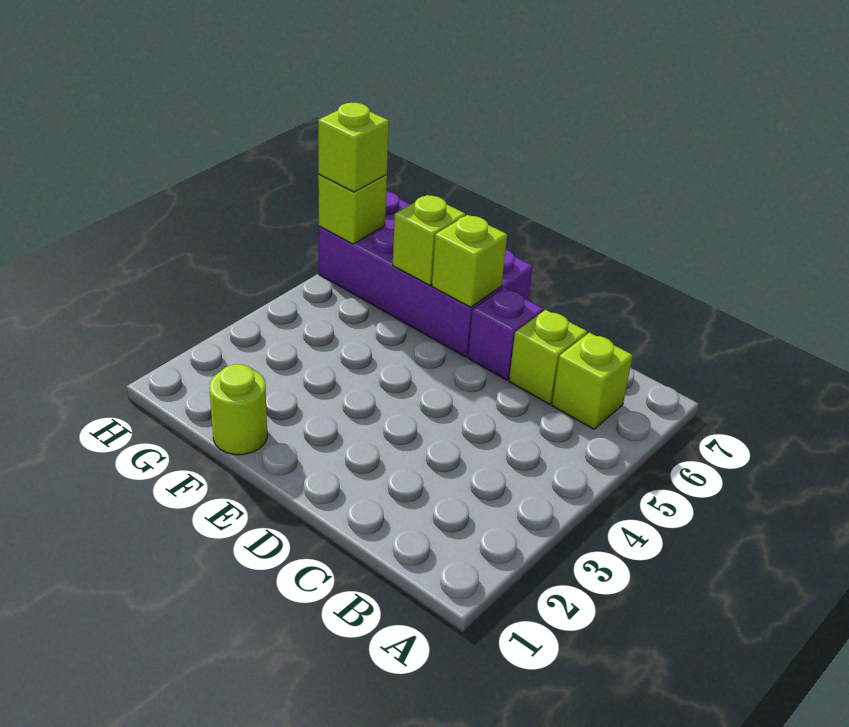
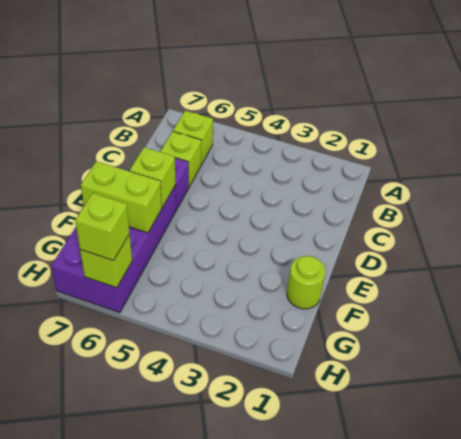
lime 1x1 brick [393,195,466,285] -> lime 1x2 brick [81,161,162,233]

